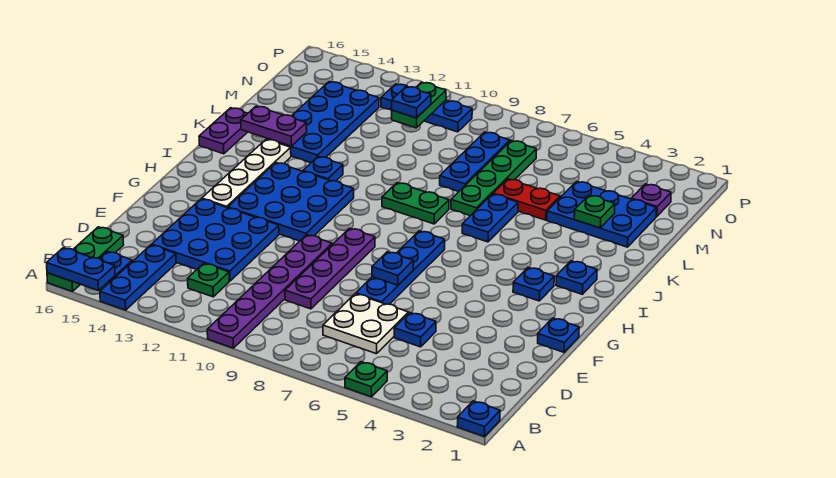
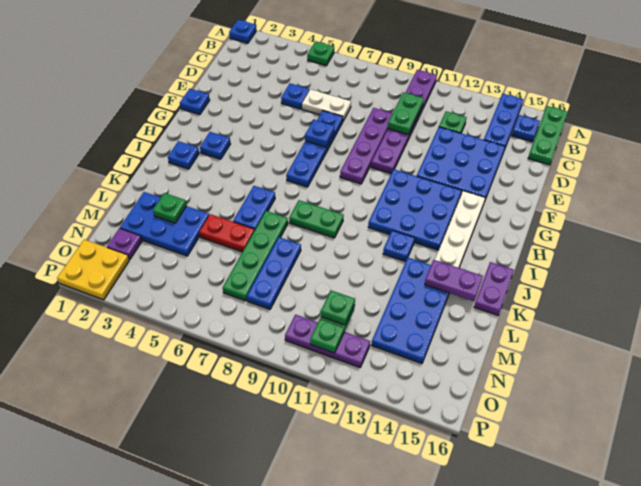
blue 1x2 plate [47,248,115,291] -> none
white 2x2 plate [323,294,409,354] -> white 1x2 plate [302,89,351,121]
none -> green 1x2 plate [388,92,424,135]
blue 1x1 plate [392,87,431,118] -> green 1x1 plate [321,290,355,325]
none -> yellow 2x2 plate [57,240,129,300]
blue 1x3 plate [381,84,472,132] -> purple 1x3 plate [285,315,370,367]

